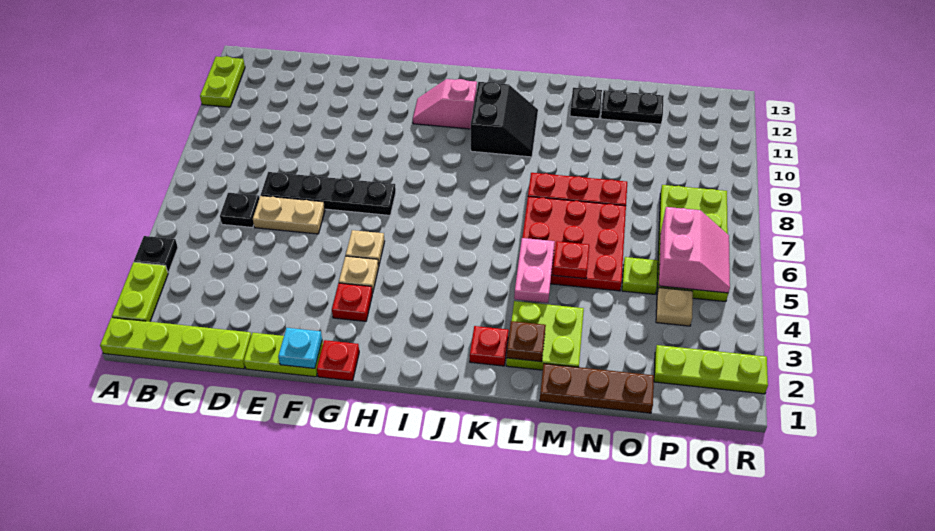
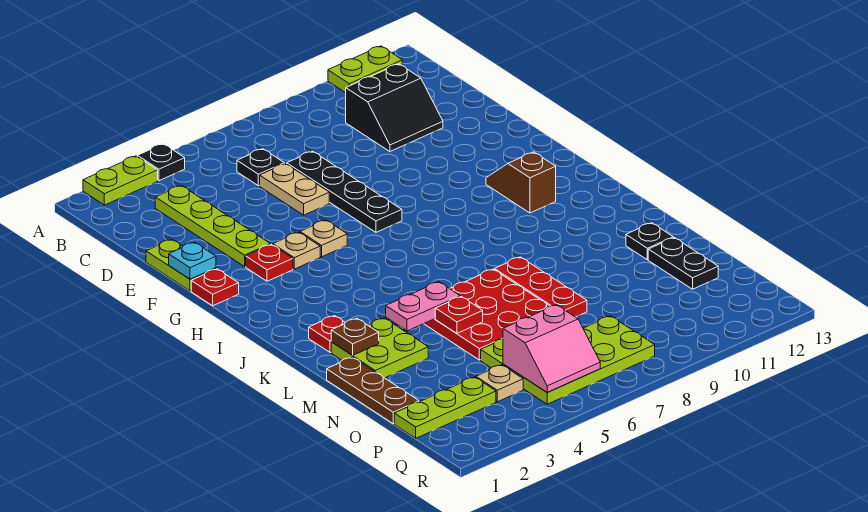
lime 1x4 plate [100,318,251,369] -> lime 1x4 plate moved to [155,186,270,267]
pink 1x2 slope [413,79,477,129] -> brown 1x2 slope [486,152,556,213]
black 2x2 slope [471,82,538,157] -> black 2x2 slope moved to [346,64,443,151]
lime 1x3 plate [654,345,768,394] -> lime 1x3 plate turned to [394,377,496,438]

